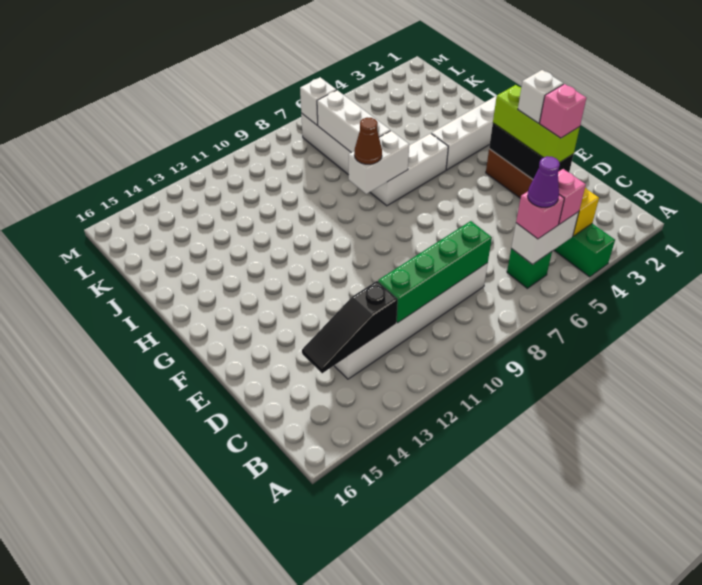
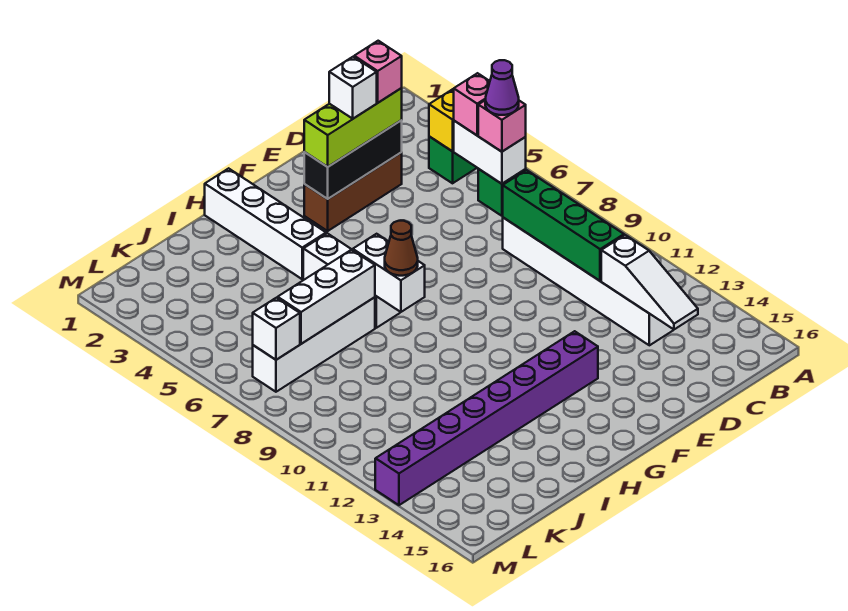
black 1x3 slope [302,281,398,373] -> white 1x3 slope [601,235,698,329]
none -> purple 1x8 brick [375,331,598,505]

